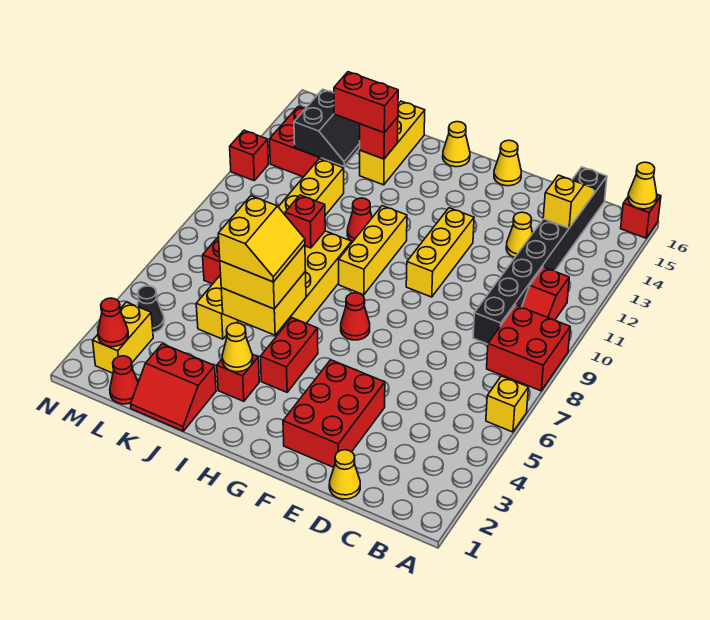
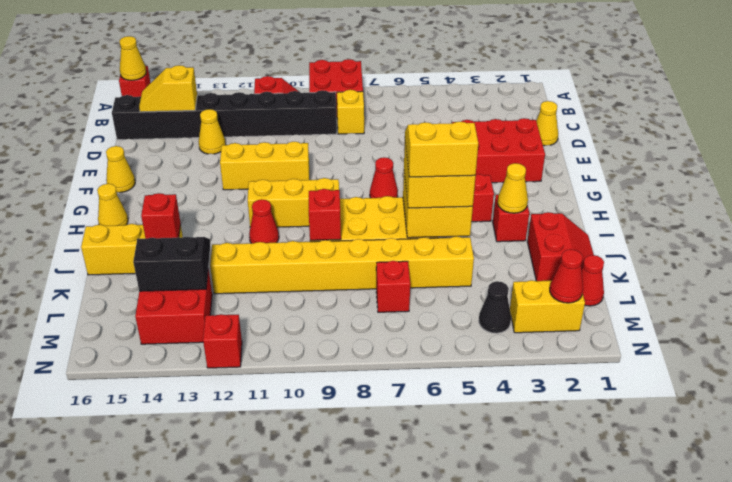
yellow 1x1 brick [486,376,528,432] -> yellow 1x1 brick moved to [337,90,364,134]
red 1x2 brick [334,72,398,133] -> none

